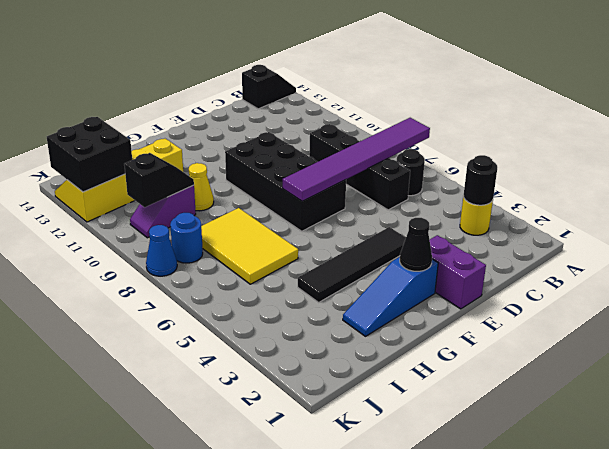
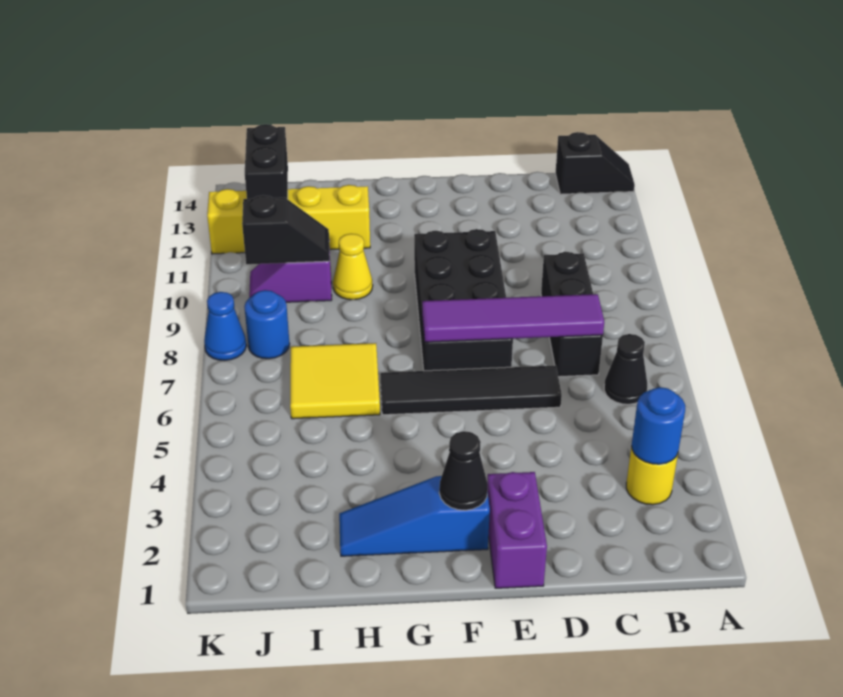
purple 1x6 tile [283,118,430,201] -> purple 1x4 tile [422,294,604,342]
black 1x1 round brick [464,155,497,205] -> blue 1x1 round brick [632,387,685,464]
black 1x1 round brick [397,149,425,196] -> black 1x1 cone [604,334,647,404]
black 1x4 brick [309,124,410,210] -> black 1x3 brick [541,252,603,377]
black 1x4 tile [298,227,406,302] -> black 1x4 tile moved to [380,365,562,415]
yellow 2x3 tile [201,208,298,284] -> yellow 2x2 tile [290,343,380,419]
black 2x2 brick [47,117,132,192] -> black 1x2 brick [245,124,288,199]

